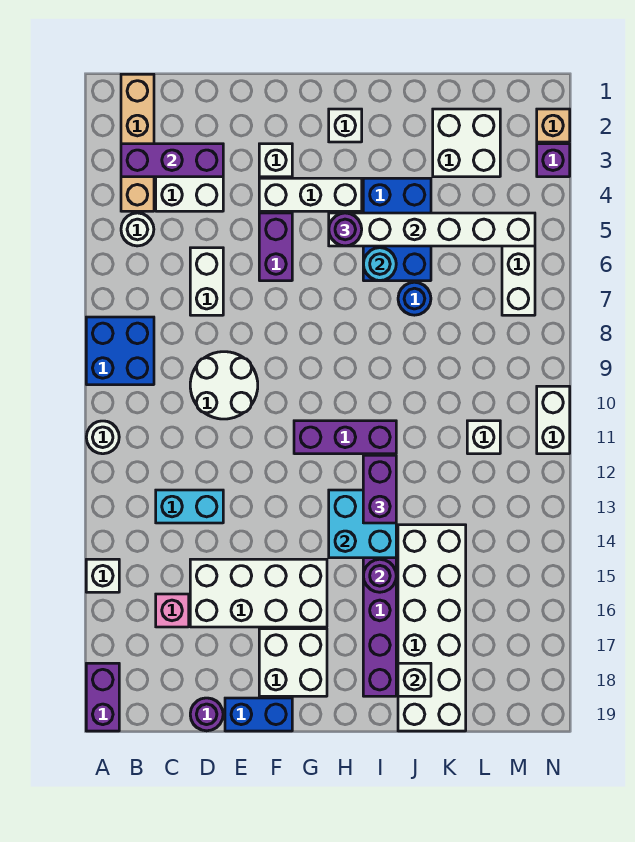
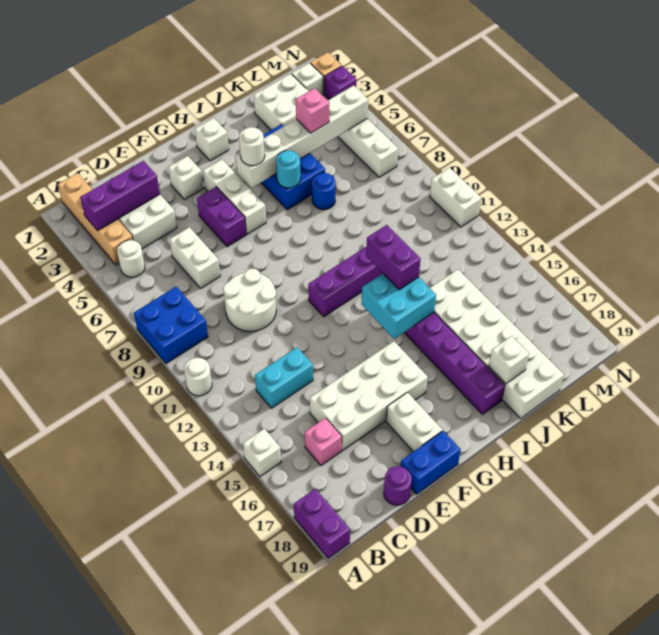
white 1x3 brick [259,178,362,211] -> white 1x3 brick turned to [203,159,266,234]
white 2x2 brick [259,629,327,696] -> white 1x2 brick [386,392,442,452]
purple 1x1 round brick [329,213,362,246] -> white 1x1 round brick [239,127,265,166]
purple 1x1 round brick [363,559,396,592] -> none
none -> pink 1x1 brick [296,88,329,133]
white 1x1 brick [467,421,500,454] -> white 1x1 brick moved to [292,63,323,95]

